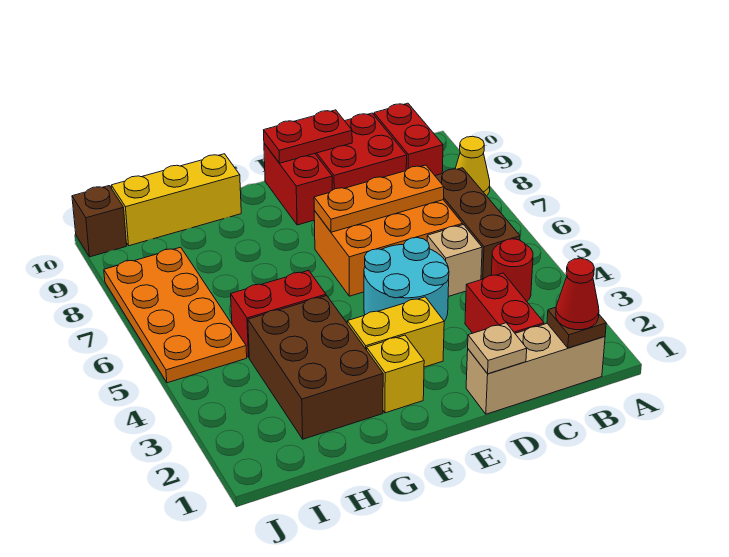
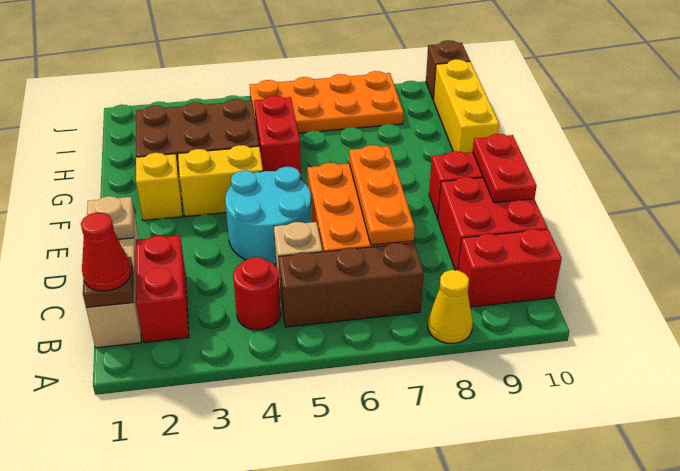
red 1x2 brick [465,273,544,333] -> red 1x2 brick turned to [136,235,189,343]
yellow 1x2 brick [347,297,444,367] -> yellow 1x2 brick turned to [178,145,263,216]

